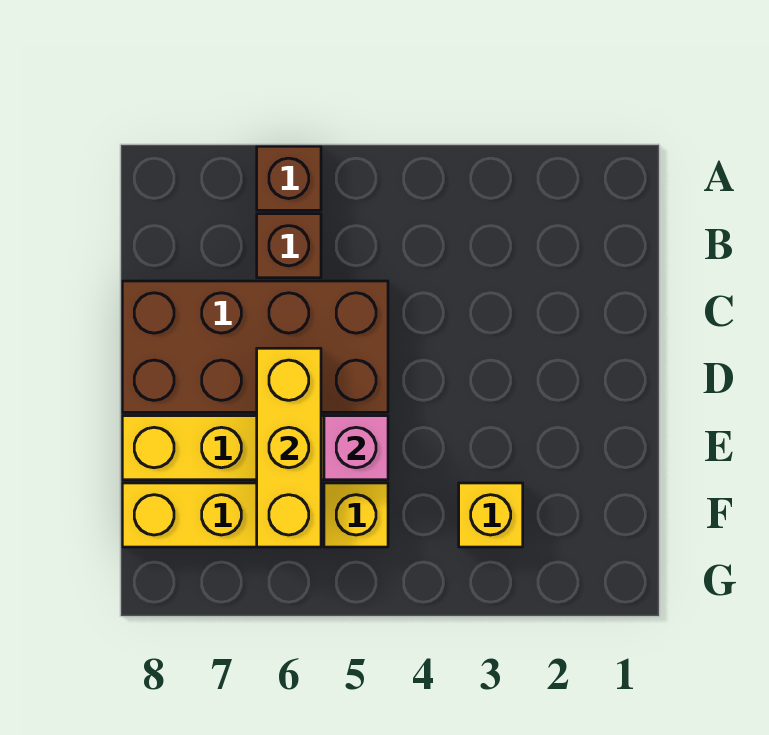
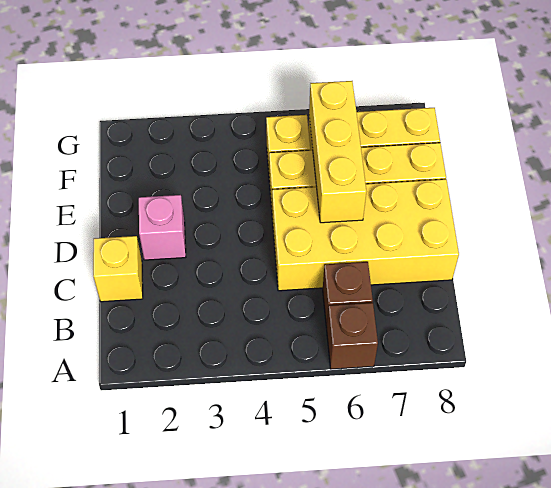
brown 2x4 brick [122,281,388,412] -> yellow 2x4 brick [272,179,459,291]
pink 1x1 brick [324,416,388,480] -> pink 1x1 brick moved to [139,195,186,260]
yellow 1x1 brick [459,483,523,547] -> yellow 1x1 brick moved to [93,236,143,302]

